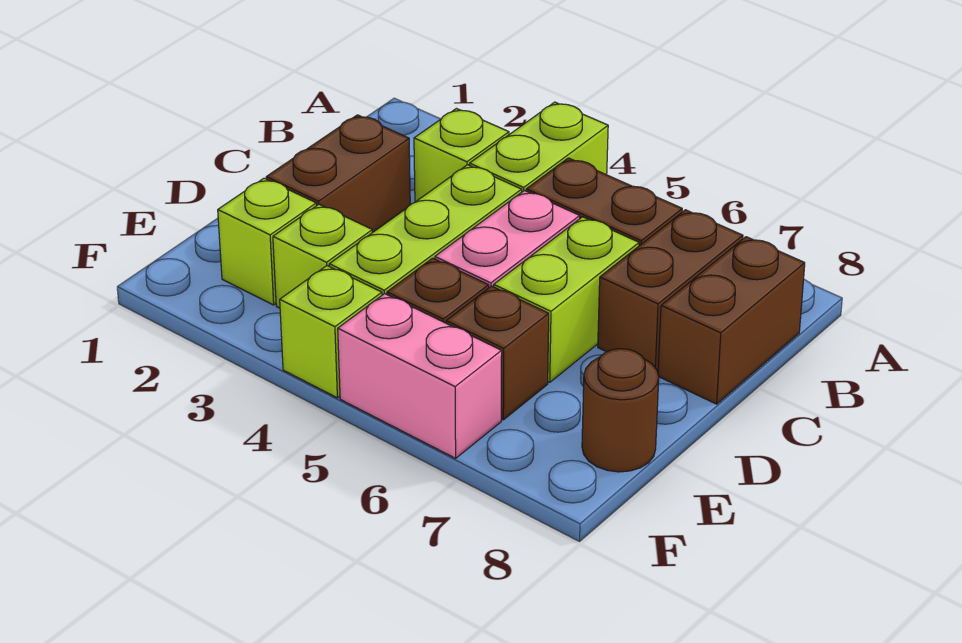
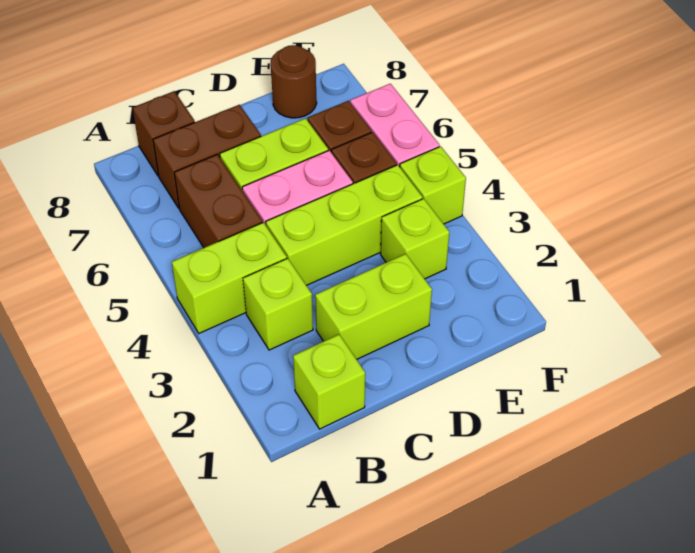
brown 1x2 brick [658,237,805,404] -> brown 1x1 brick [133,91,195,176]
brown 1x2 brick [266,115,410,233] -> lime 1x2 brick [315,254,432,359]
lime 1x1 brick [218,178,316,305] -> lime 1x1 brick moved to [293,335,365,429]

